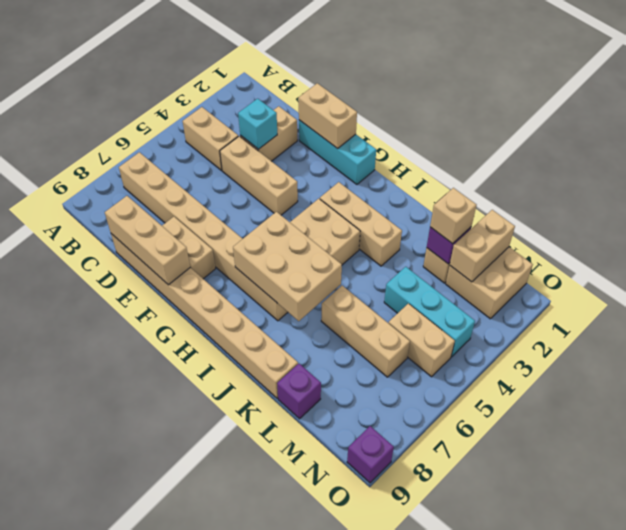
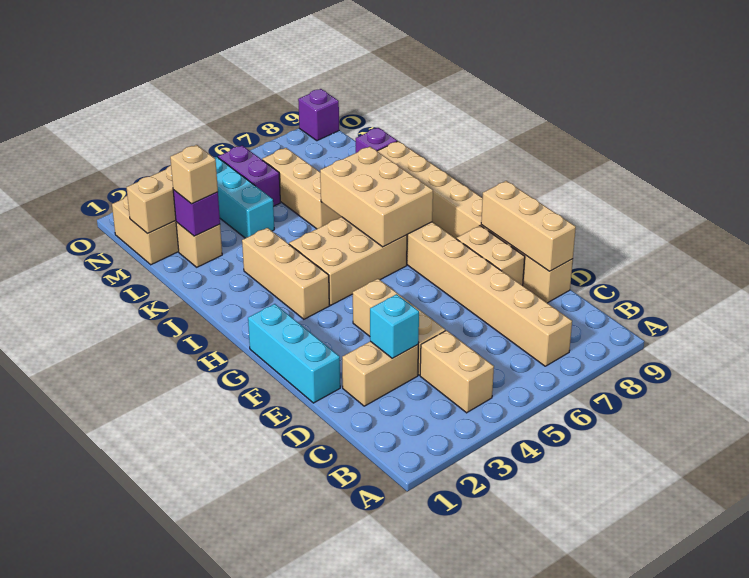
tan 1x2 brick [299,83,357,149] -> none
tan 1x2 brick [389,304,455,377] -> purple 1x2 brick [218,145,280,206]

